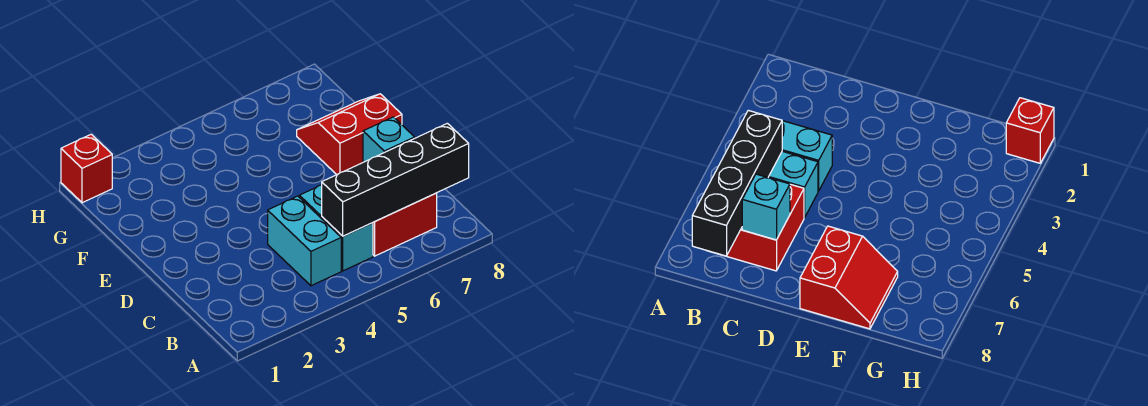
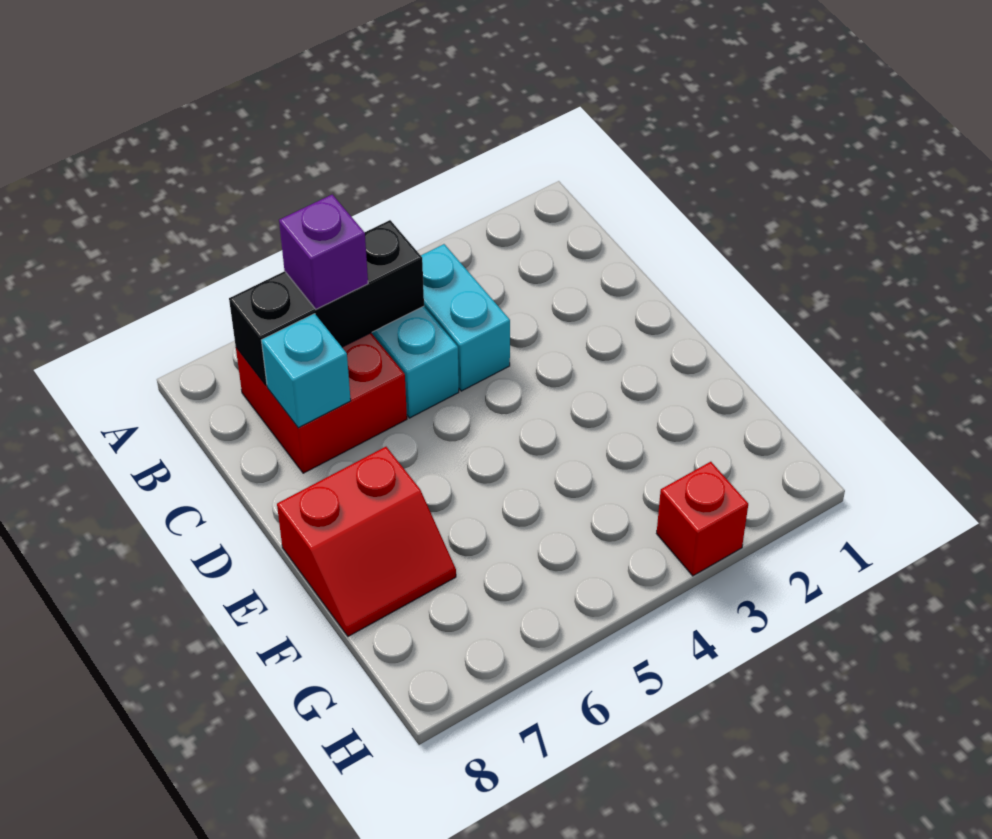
black 1x4 brick [322,123,469,236] -> black 1x3 brick [229,220,424,385]
none -> purple 1x1 brick [279,194,368,309]
red 1x1 brick [61,134,112,203] -> red 1x1 brick moved to [657,462,748,576]

